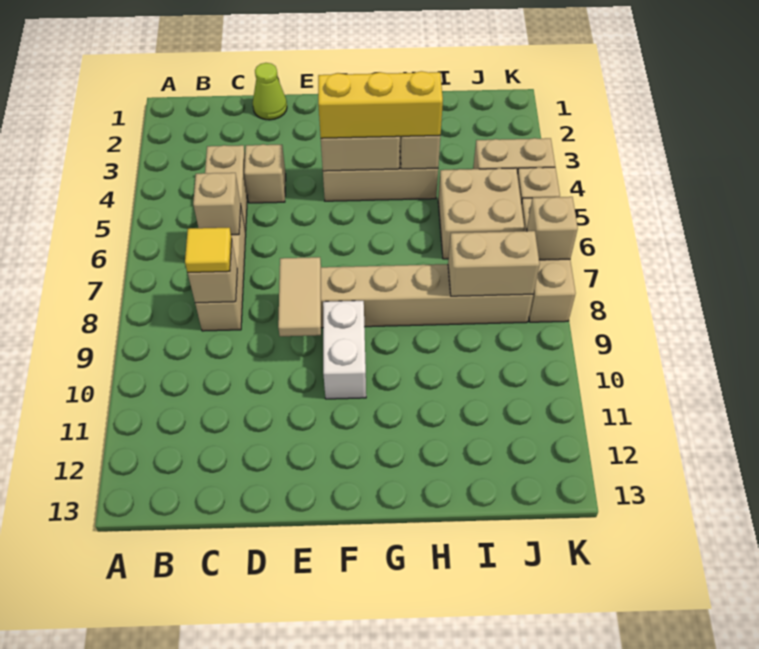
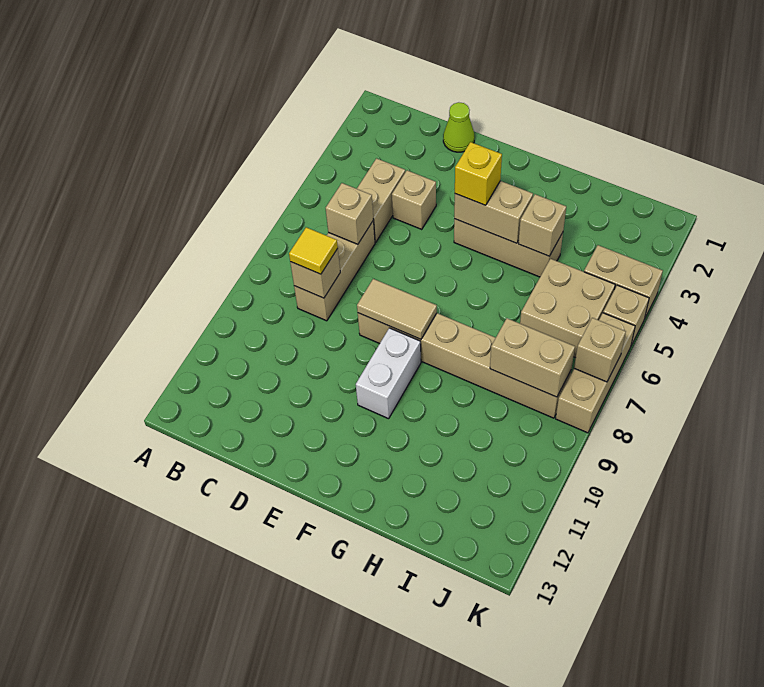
tan 1x2 tile [278,257,321,336] -> tan 1x2 tile turned to [357,279,437,339]
yellow 1x3 brick [318,71,443,138] -> yellow 1x1 brick [455,142,502,205]

